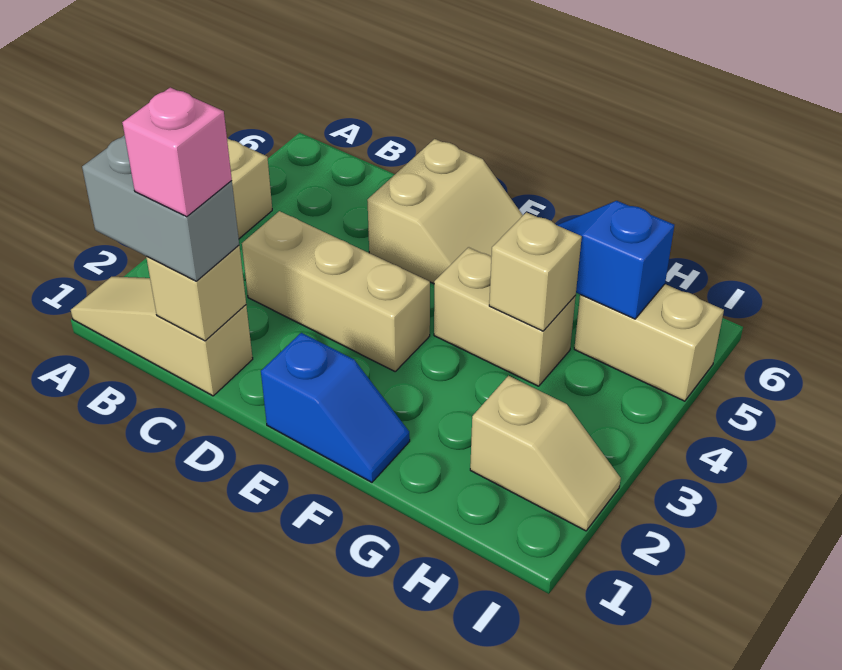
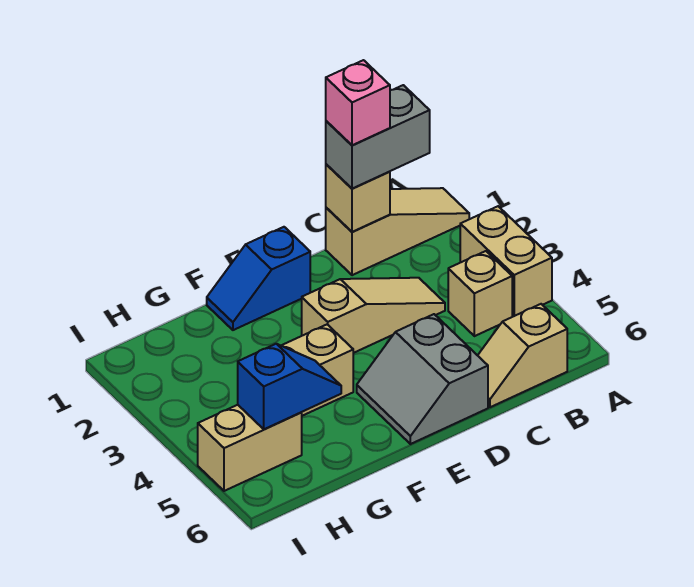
tan 1x3 brick [242,211,430,371] -> tan 1x3 slope [302,278,445,353]
tan 2x2 slope [367,139,523,284] -> grey 2x2 slope [357,314,488,444]
tan 1x1 brick [489,212,582,331] -> tan 1x1 brick moved to [448,251,512,336]
tan 1x2 slope [470,376,621,531] -> tan 1x2 slope moved to [478,304,567,407]

